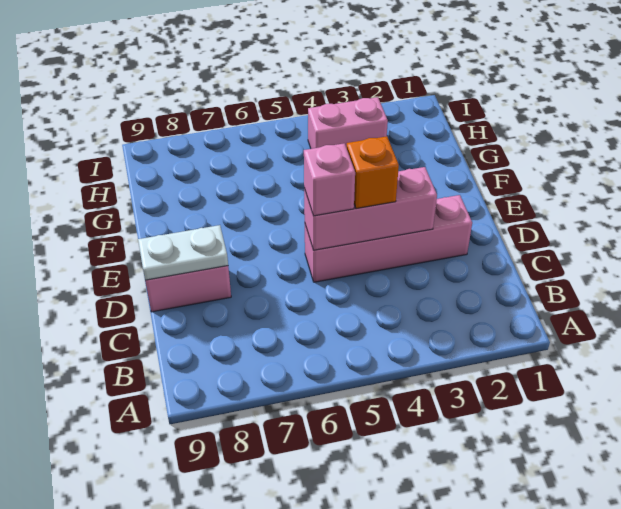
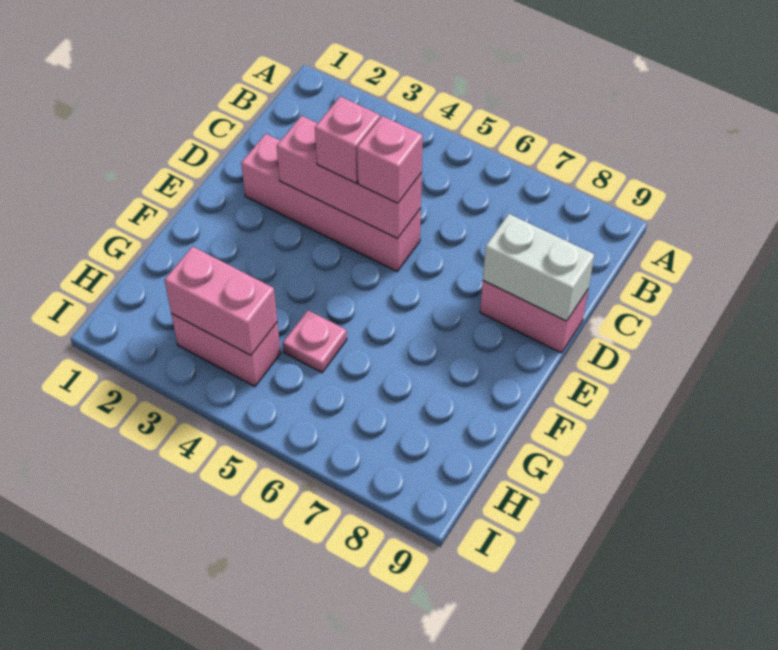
orange 1x1 brick [347,136,399,209] -> pink 1x1 brick [315,96,380,183]
white 1x2 plate [138,225,228,280] -> white 1x2 brick [483,214,594,321]
none -> pink 1x1 plate [283,310,347,372]
none -> pink 1x2 brick [165,246,277,355]

